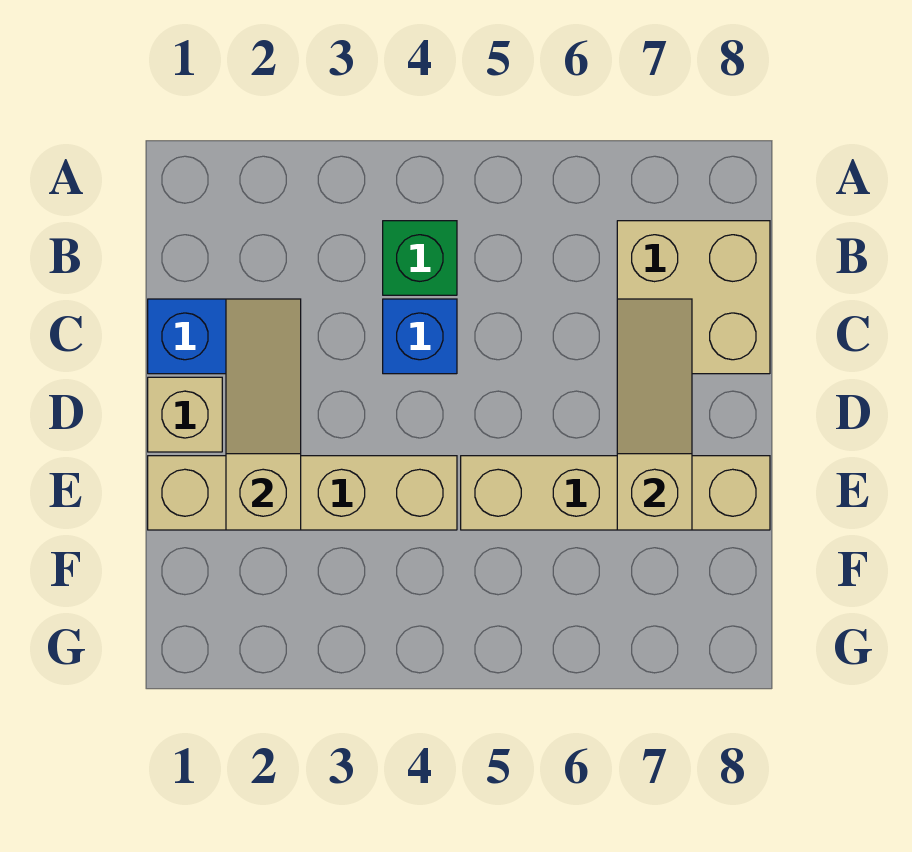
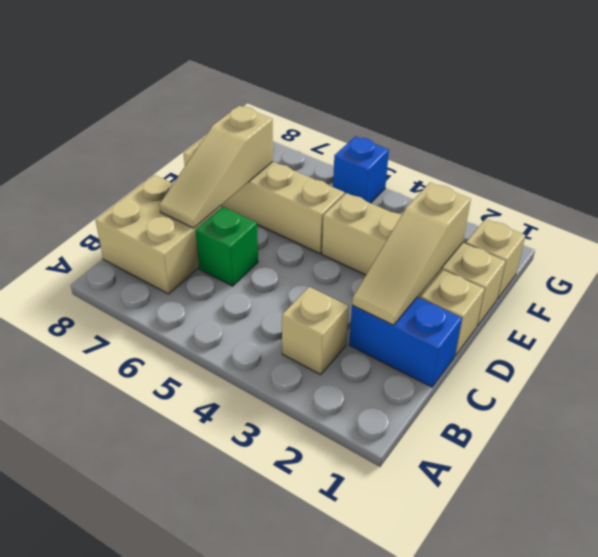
none -> tan 1x1 brick [282,287,349,375]
green 1x1 brick [383,221,457,295] -> green 1x1 brick moved to [196,207,258,286]
blue 1x1 brick [383,299,457,374] -> blue 1x1 brick moved to [333,136,389,203]
none -> tan 1x1 brick [466,219,525,299]

